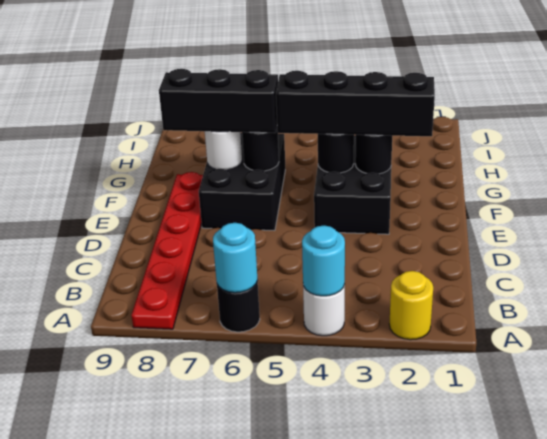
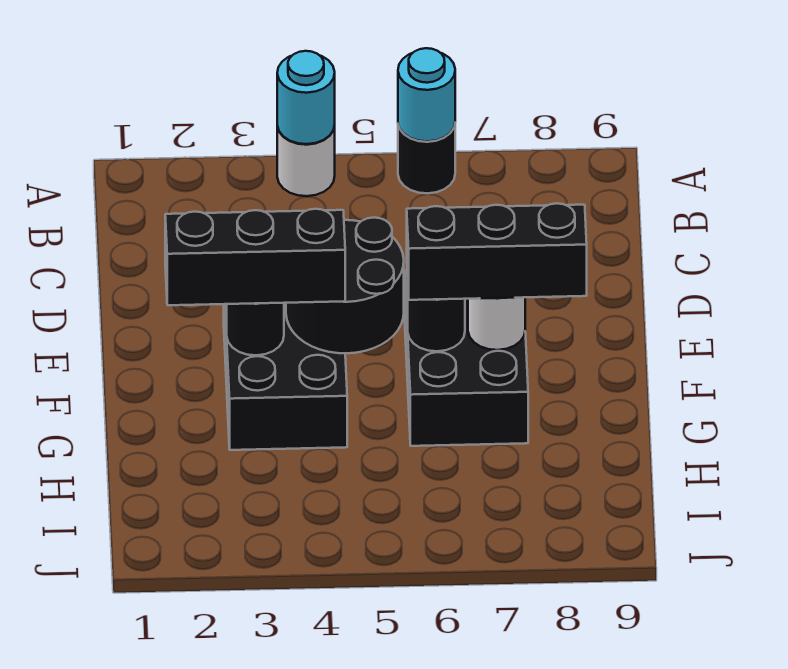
yellow 1x1 round brick [389,271,433,340] -> none
red 1x6 plate [131,172,203,329] -> none
black 1x4 brick [276,71,435,136] -> black 1x3 brick [165,209,345,305]
black 1x1 round brick [318,134,354,173] -> black 2x2 round brick [286,218,404,353]

